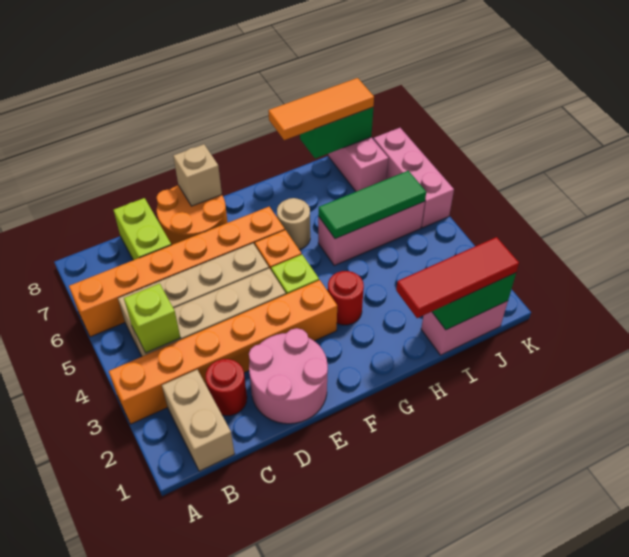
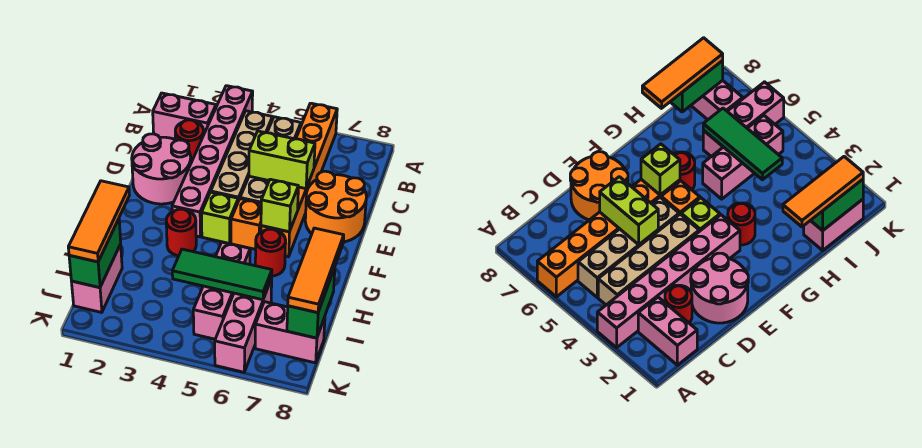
orange 1x6 brick [109,280,337,424] -> pink 1x6 brick [172,86,253,237]
tan 1x2 brick [162,370,235,471] -> pink 1x2 brick [153,93,216,140]
lime 1x1 brick [124,284,181,353] -> lime 1x1 brick moved to [261,179,298,232]
lime 1x2 brick [114,198,171,260] -> lime 1x2 brick moved to [249,131,315,189]
tan 1x1 brick [173,144,222,206] -> none
tan 1x1 round brick [277,198,310,249] -> red 1x1 round brick [255,229,286,276]
red 1x3 tile [396,237,519,318] -> orange 1x3 tile [68,181,129,262]
green 1x3 tile [318,171,426,239] -> green 1x3 tile turned to [172,249,272,300]
pink 1x3 brick [373,128,454,228] -> pink 1x3 brick turned to [215,279,272,372]

